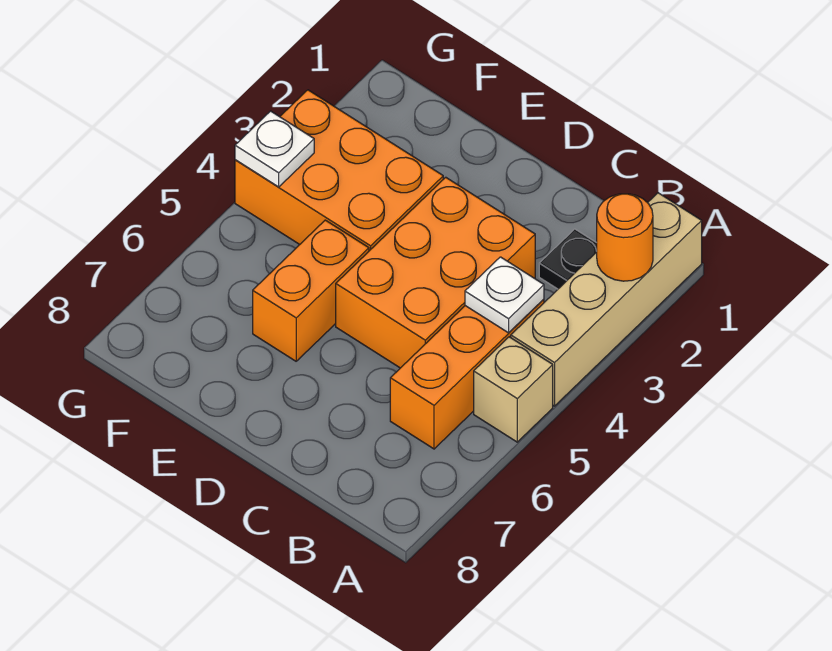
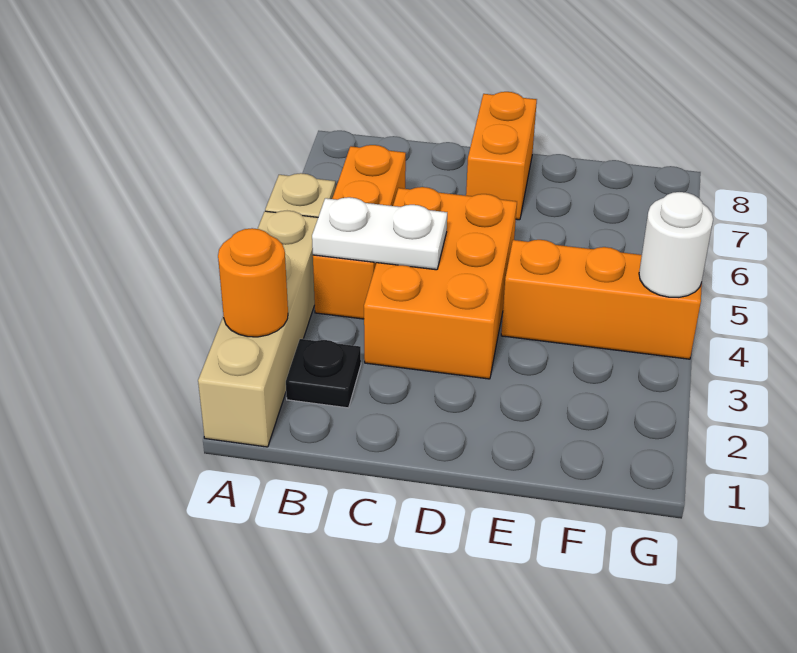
white 1x1 plate [465,257,544,333] -> white 1x2 plate [312,197,447,270]
orange 2x3 brick [235,90,443,251] -> orange 1x3 brick [501,240,702,359]
orange 1x2 brick [253,220,369,361] -> orange 1x2 brick moved to [466,92,537,220]
white 1x1 plate [235,111,314,187] -> white 1x1 round brick [639,192,713,297]

